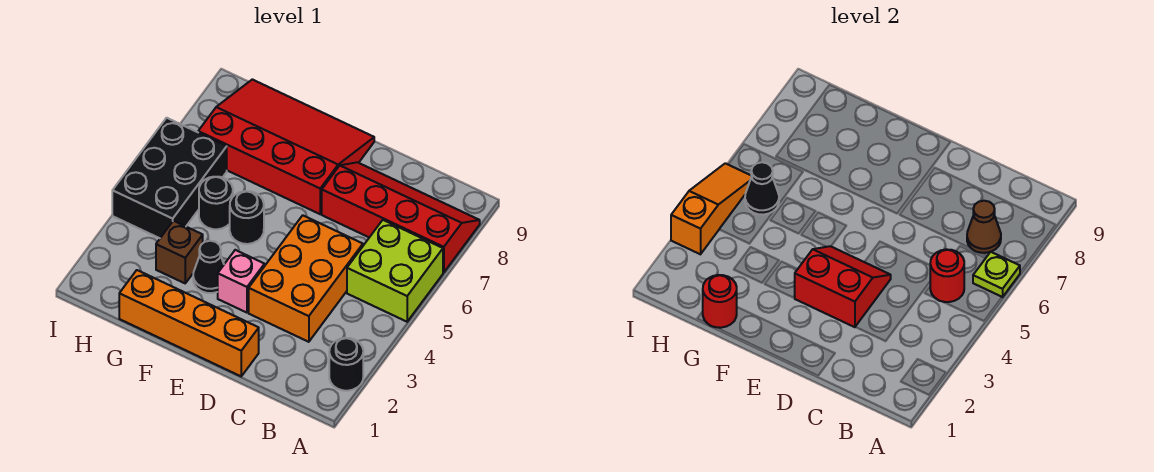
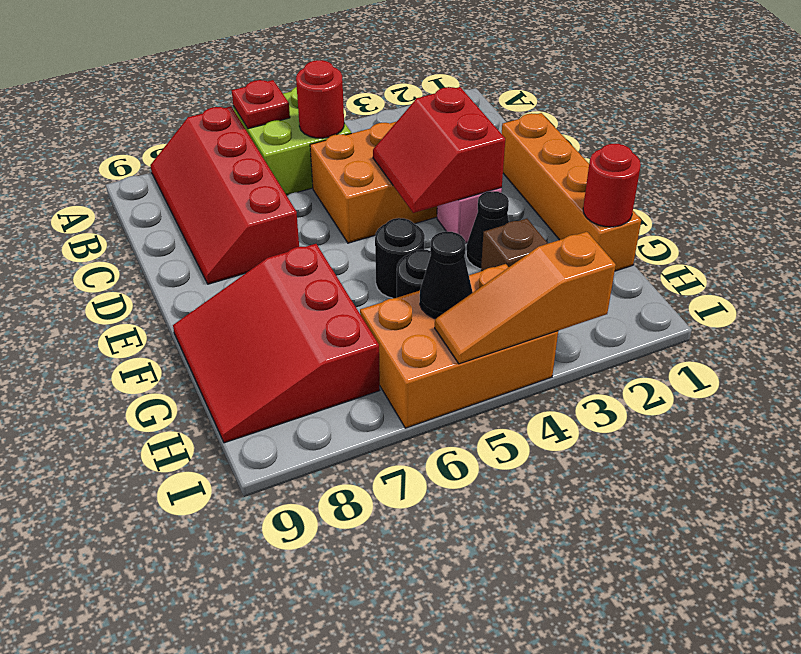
black 1x1 round brick [329,338,363,391] -> none
lime 1x1 plate [973,252,1020,297] -> red 1x1 plate [232,80,290,129]
brown 1x1 cone [967,201,1001,253] -> none
red 3x4 slope [198,79,374,214] -> red 3x3 slope [173,244,380,443]
black 2x3 brick [112,118,227,238] -> orange 2x3 brick [360,264,558,428]

